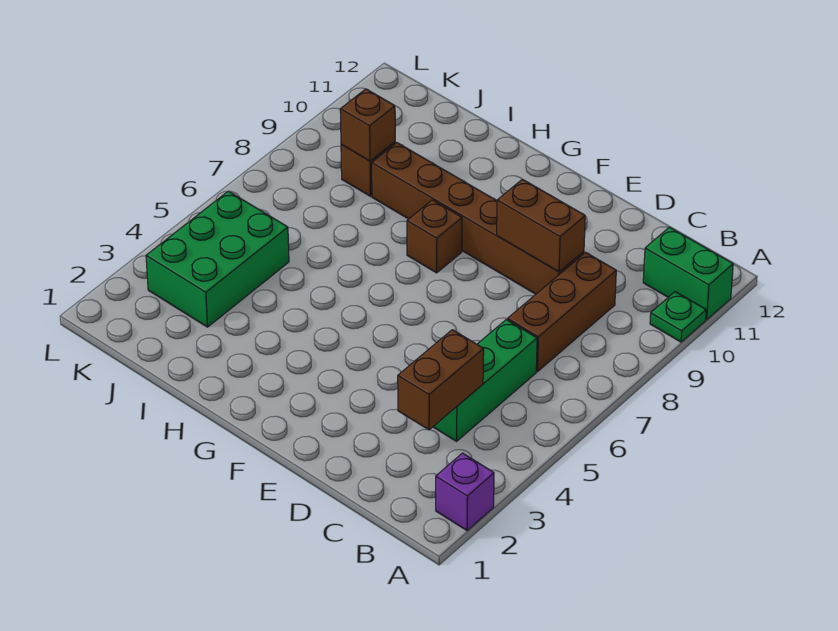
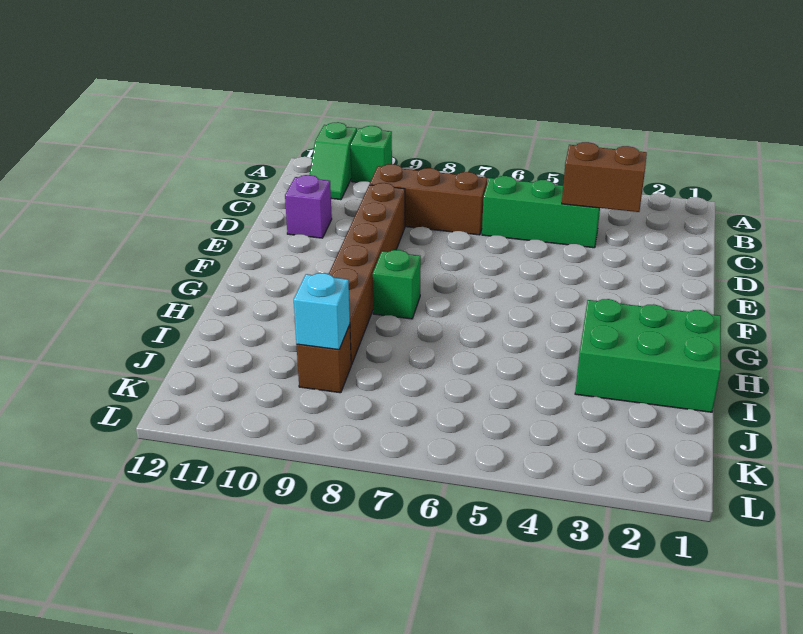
purple 1x1 brick [436,453,494,530] -> purple 1x1 brick moved to [285,175,332,238]
green 1x1 plate [650,292,706,342] -> green 1x1 brick [351,126,392,182]
green 1x2 brick [643,227,733,320] -> green 1x2 slope [310,122,357,200]
brown 1x2 brick [497,179,585,272] -> none
brown 1x1 brick [407,200,462,273] -> green 1x1 brick [373,250,421,319]
green 2x3 brick [146,191,289,327] -> green 2x3 brick moved to [575,299,721,412]
brown 1x1 brick [340,89,395,161] -> cyan 1x1 brick [294,273,350,350]

